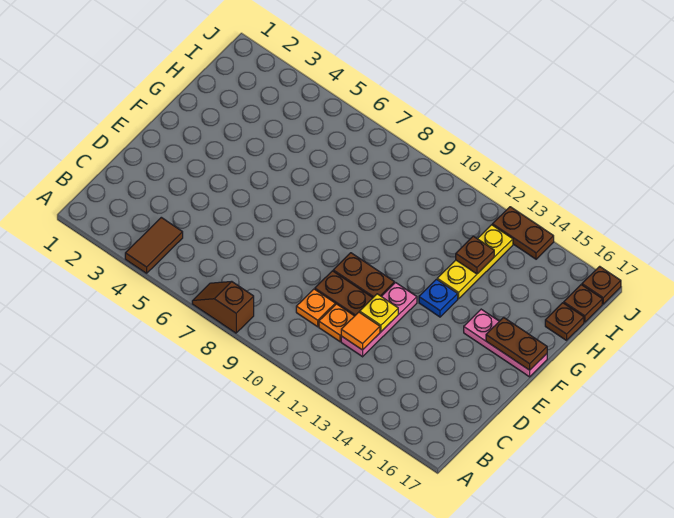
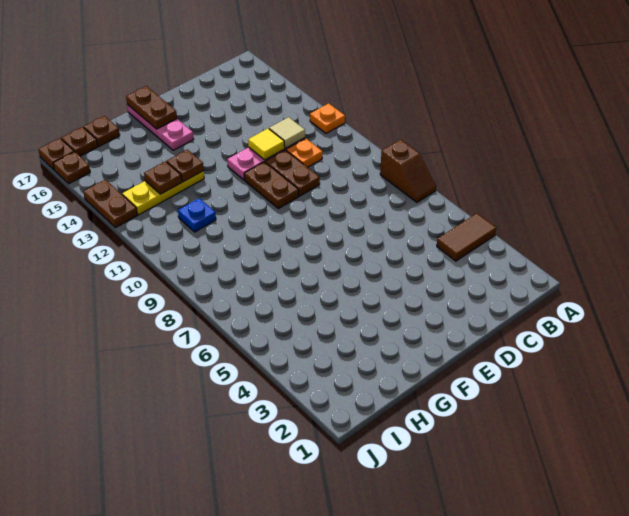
orange 1x1 plate [296,289,335,327] -> orange 1x1 plate moved to [310,103,345,133]
orange 1x1 tile [341,312,380,350] -> tan 1x1 tile [269,117,305,148]
yellow 1x1 plate [360,294,398,332] -> yellow 1x1 tile [248,129,285,160]
blue 1x1 plate [419,279,458,317] -> blue 1x1 plate moved to [178,198,216,232]
none -> brown 1x1 plate [167,150,204,182]
none -> brown 1x1 plate [53,152,90,184]

